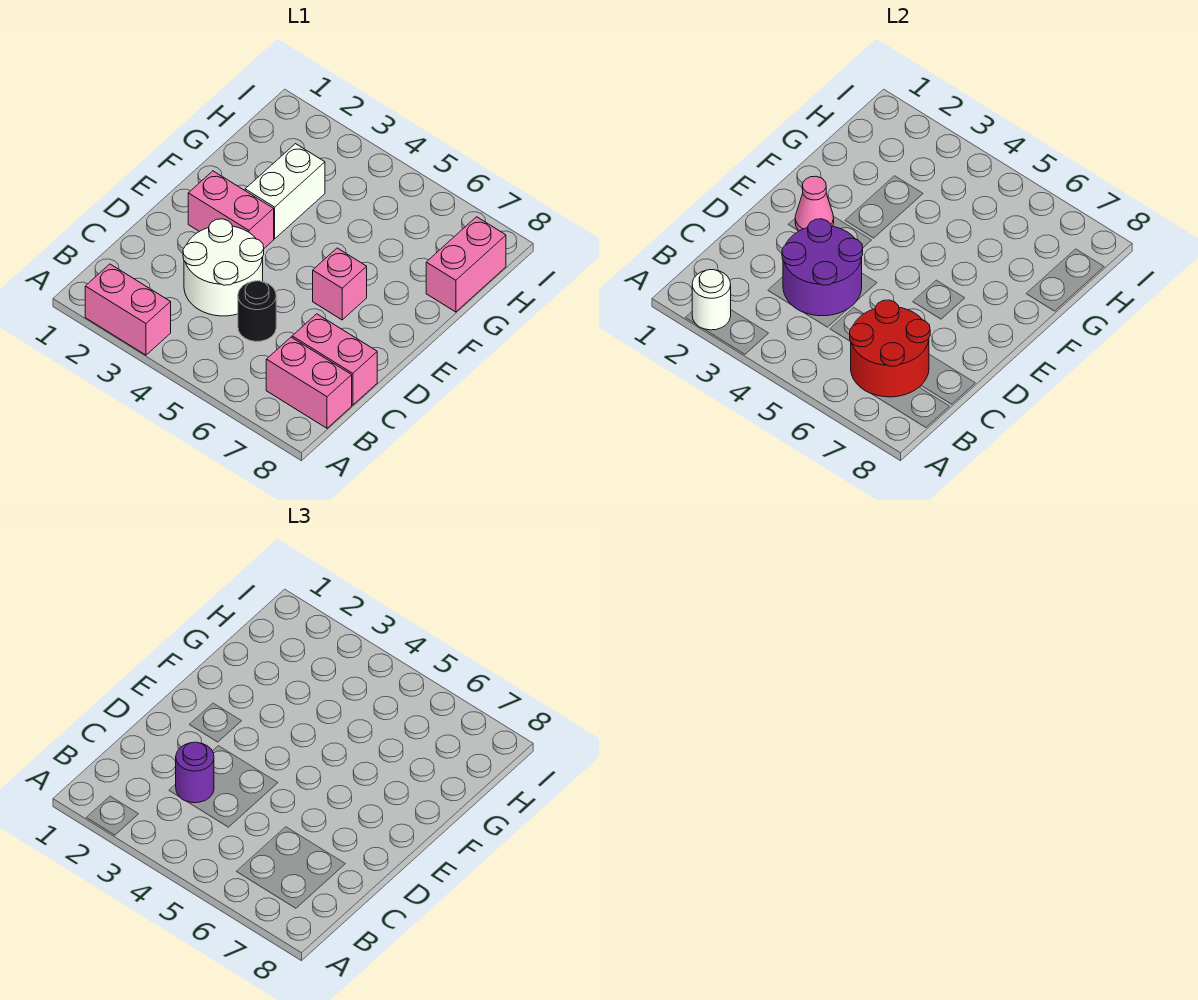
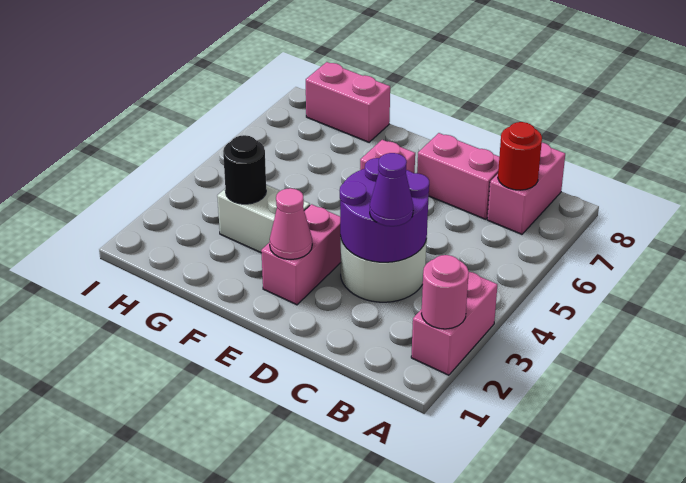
white 1x1 round brick [692,270,731,330] -> pink 1x1 round brick [421,255,469,329]
red 2x2 round brick [850,300,930,397] -> red 1x1 round brick [498,122,542,190]
purple 1x1 round brick [176,742,214,803] -> purple 1x1 cone [370,153,413,226]
black 1x1 round brick [238,281,276,341] -> black 1x1 round brick moved to [223,135,266,204]
pink 1x2 brick [292,314,377,405] -> pink 1x2 brick turned to [417,133,499,219]

